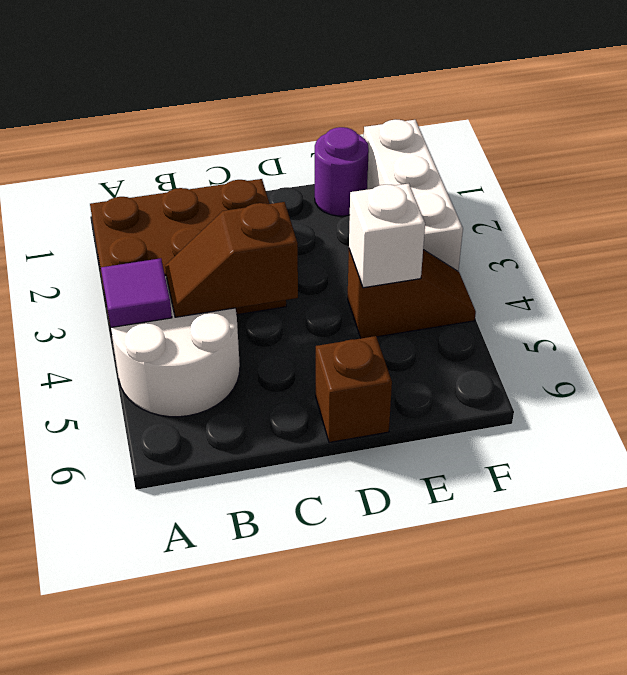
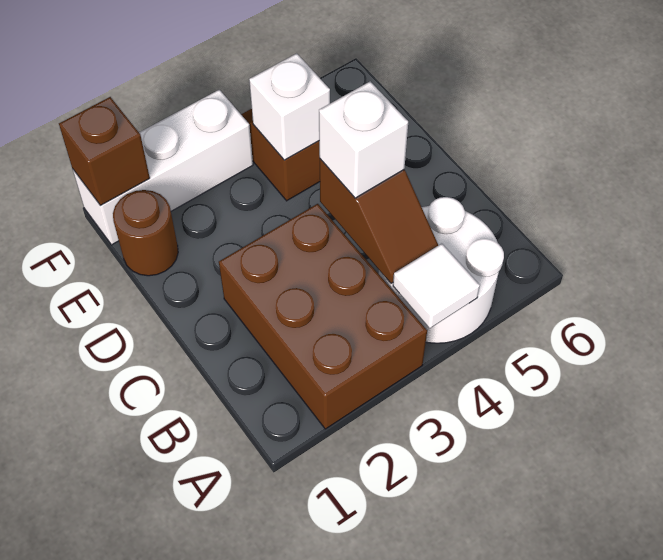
purple 1x1 tile [101,258,172,327] -> white 1x1 tile [393,244,480,328]
none -> white 1x1 brick [319,81,408,198]
brown 1x1 brick [316,336,392,442] -> brown 1x1 brick moved to [59,97,150,206]
purple 1x1 round brick [315,127,369,216] -> brown 1x1 round brick [113,190,178,276]

